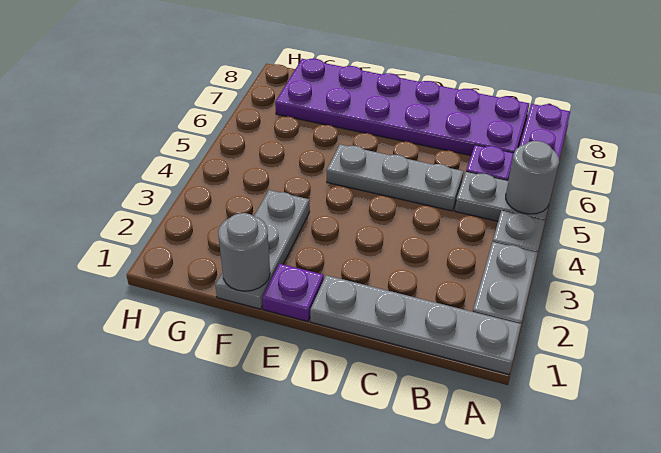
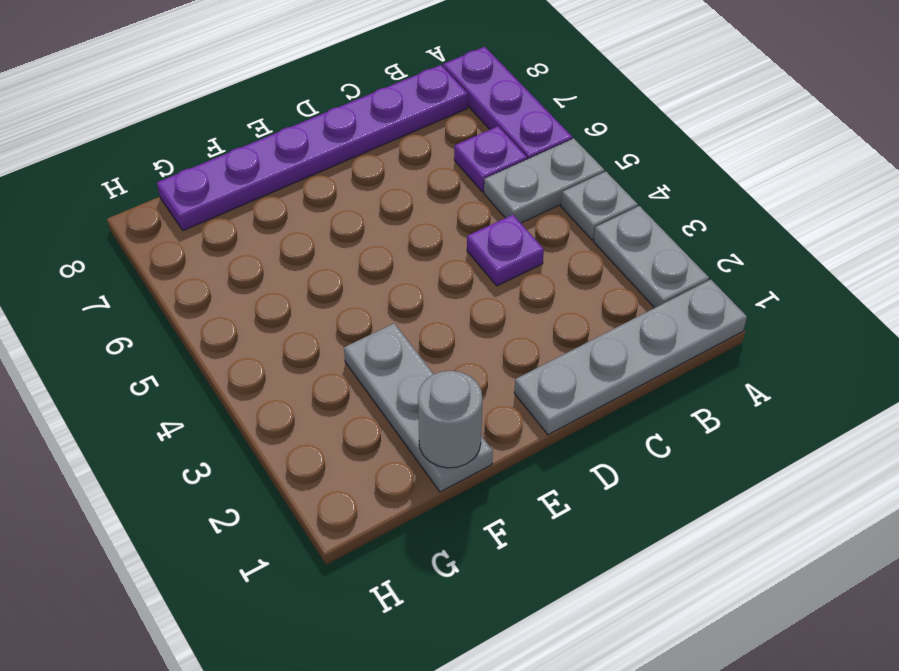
grey 1x1 round brick [506,141,559,214] -> none
purple 2x6 plate [275,59,529,156] -> purple 1x6 plate [157,65,468,231]
grey 1x3 plate [327,144,464,211] -> none
purple 1x1 plate [262,264,324,322] -> purple 1x1 plate moved to [467,215,544,286]

